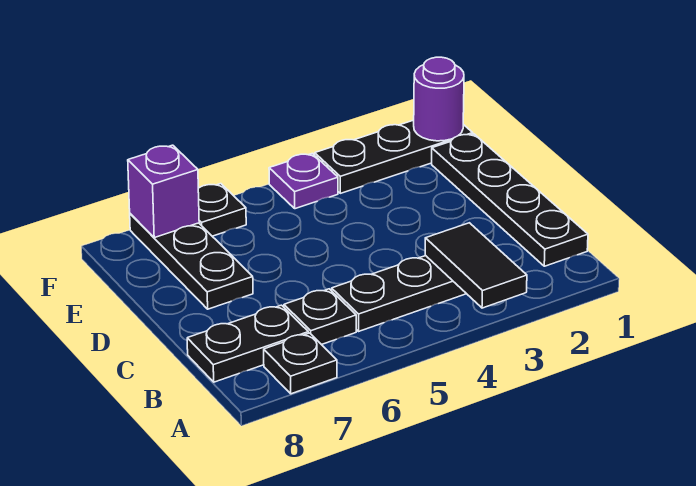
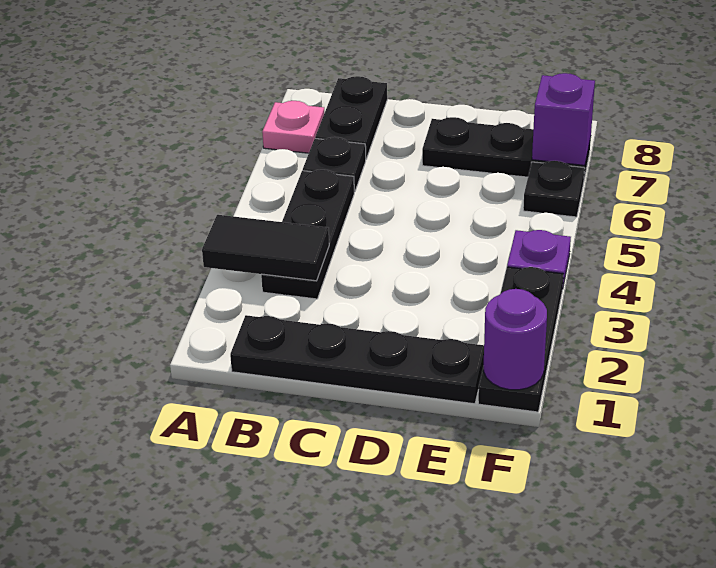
black 1x1 plate [264,333,337,394] -> pink 1x1 plate [262,101,324,153]

